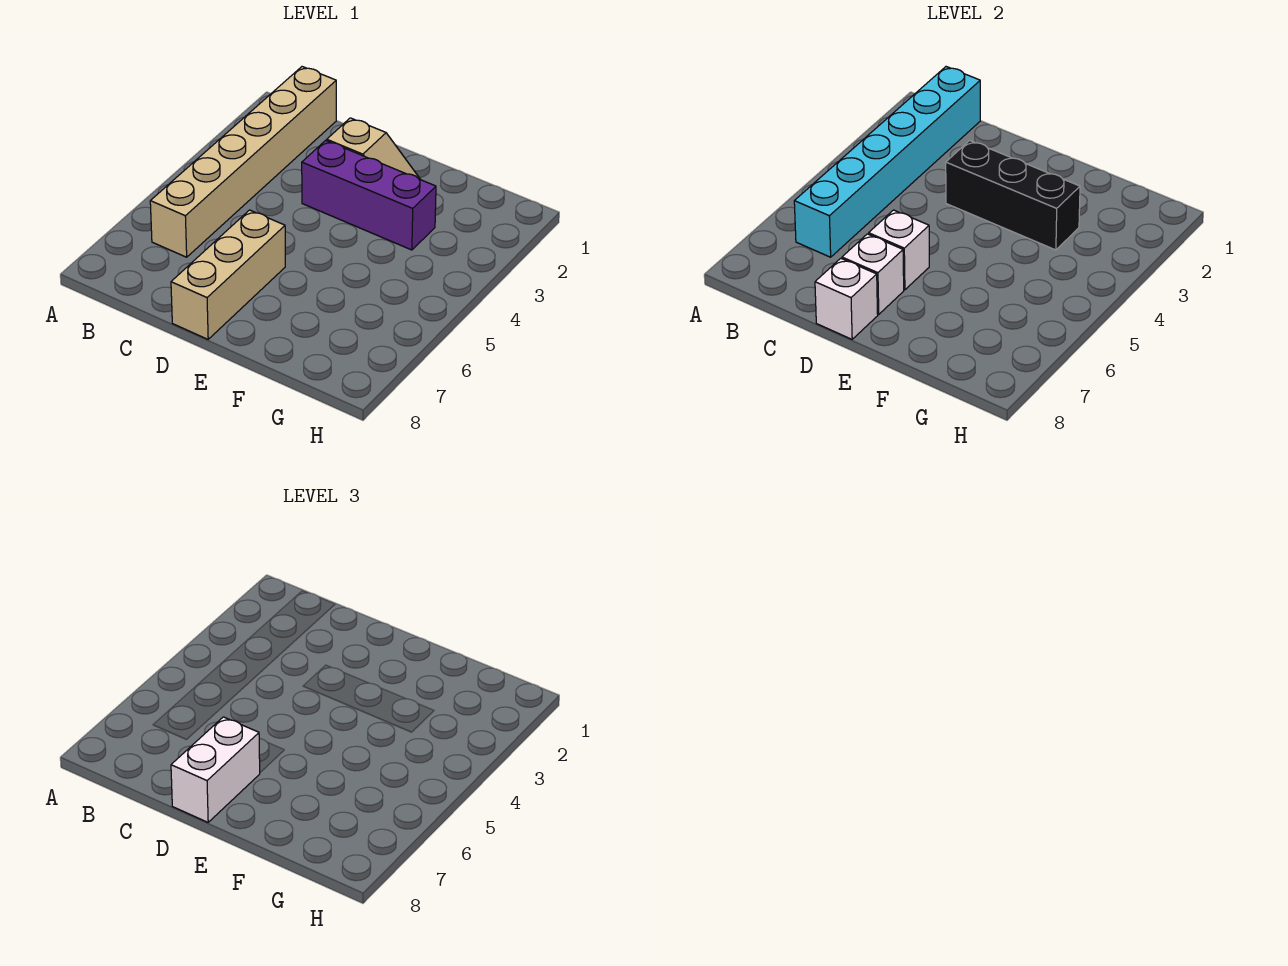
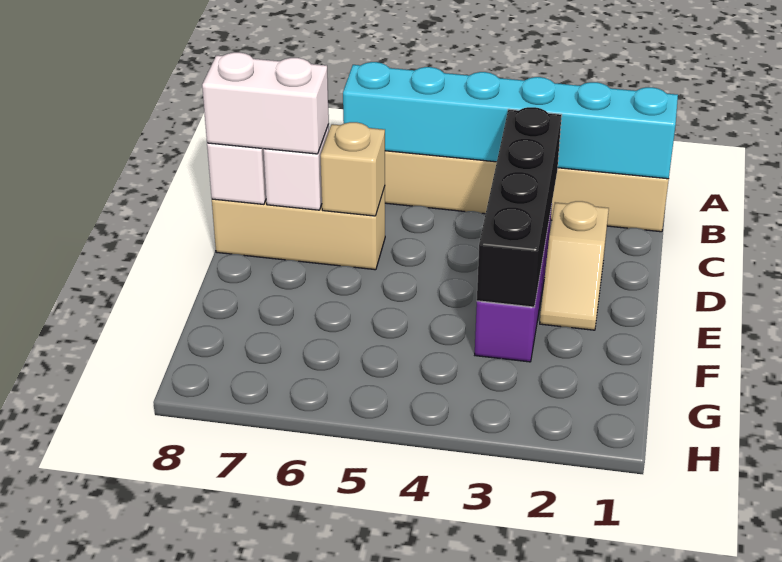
black 1x3 brick [946,140,1080,250] -> black 1x4 brick [477,107,562,307]
white 1x1 brick [869,210,929,290] -> tan 1x1 brick [321,122,385,216]

